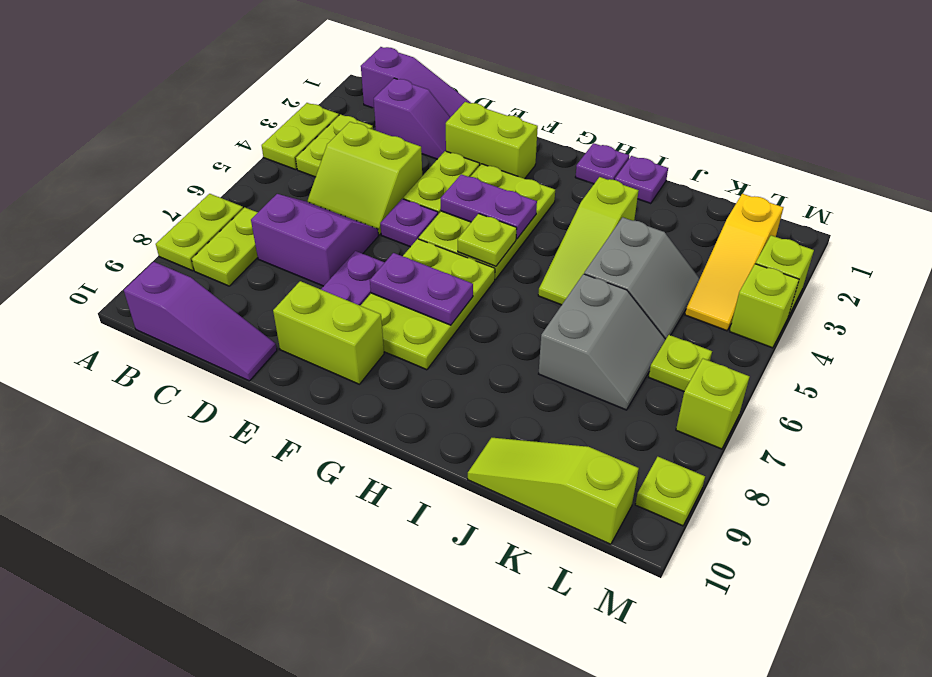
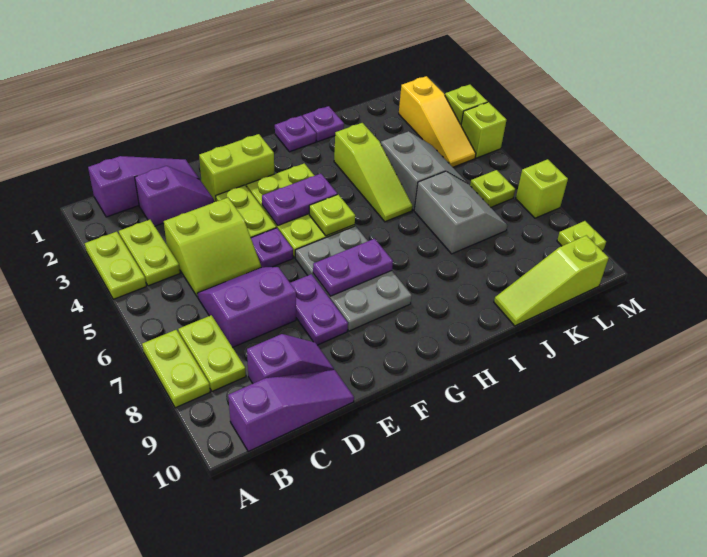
none -> purple 1x2 slope [247,334,334,384]
lime 1x2 brick [273,281,384,384] -> none
lime 2x3 plate [361,239,495,370] -> grey 2x3 plate [295,226,412,331]

